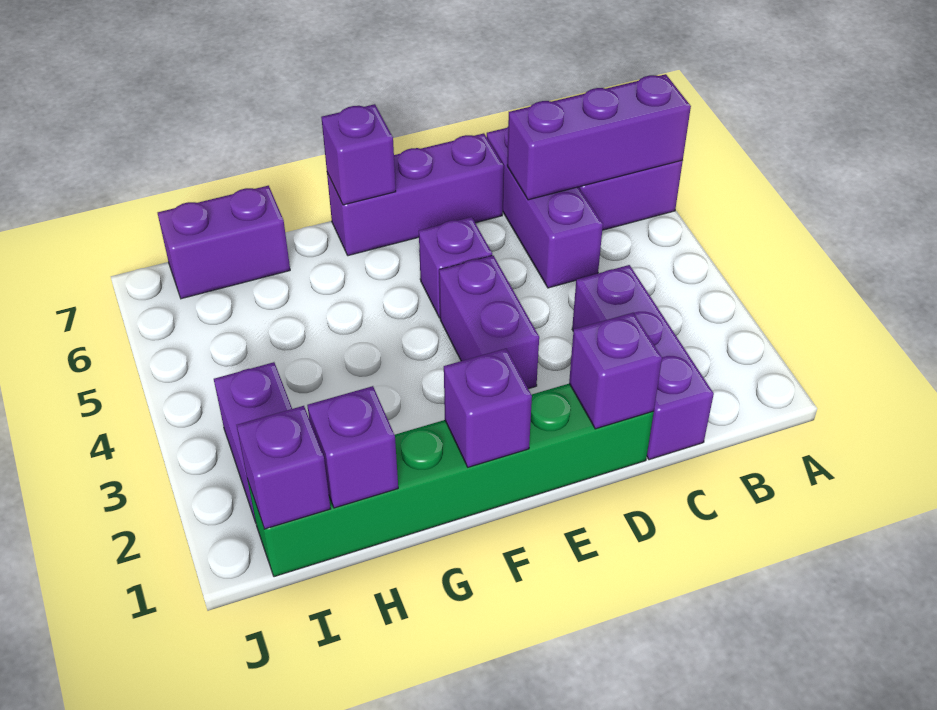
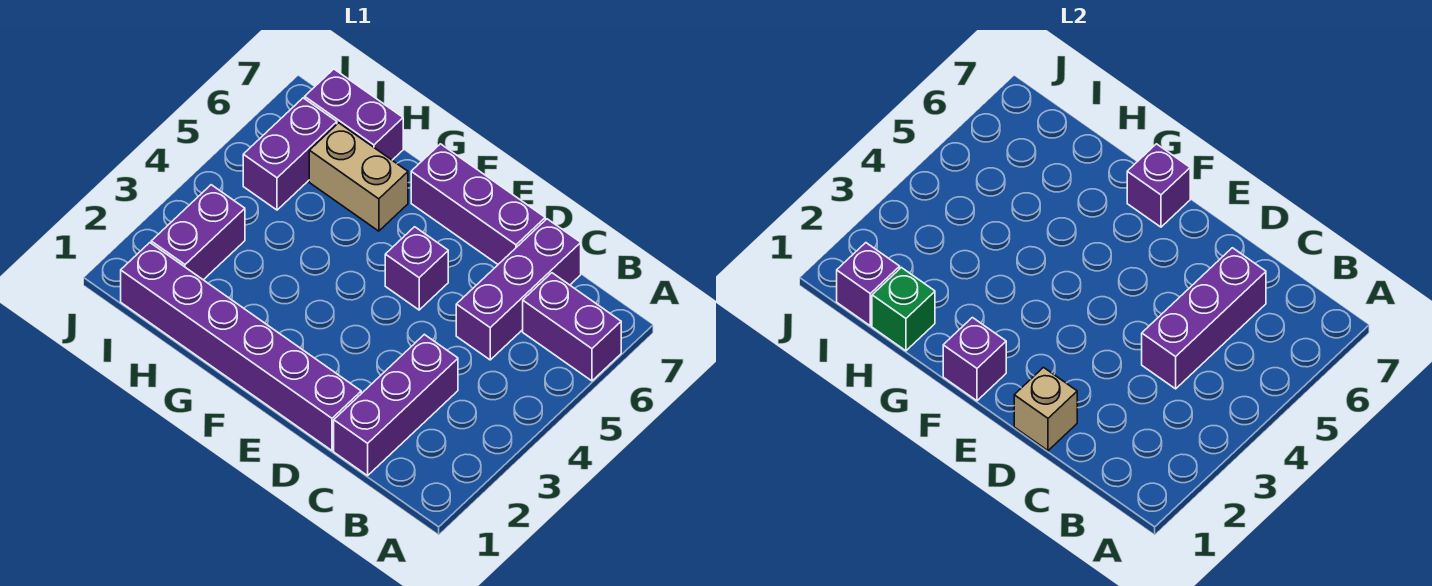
purple 1x3 brick [507,74,691,200] -> purple 1x3 brick turned to [1142,248,1266,389]
green 1x6 brick [248,384,654,577] -> purple 1x6 brick [121,243,361,451]
purple 1x1 brick [569,313,662,429] -> tan 1x1 brick [1014,368,1077,451]
purple 1x2 brick [439,255,539,389] -> purple 1x2 brick moved to [243,98,337,210]
none -> tan 1x2 brick [309,123,408,231]
purple 1x1 brick [307,386,398,508] -> green 1x1 brick [872,268,935,351]

